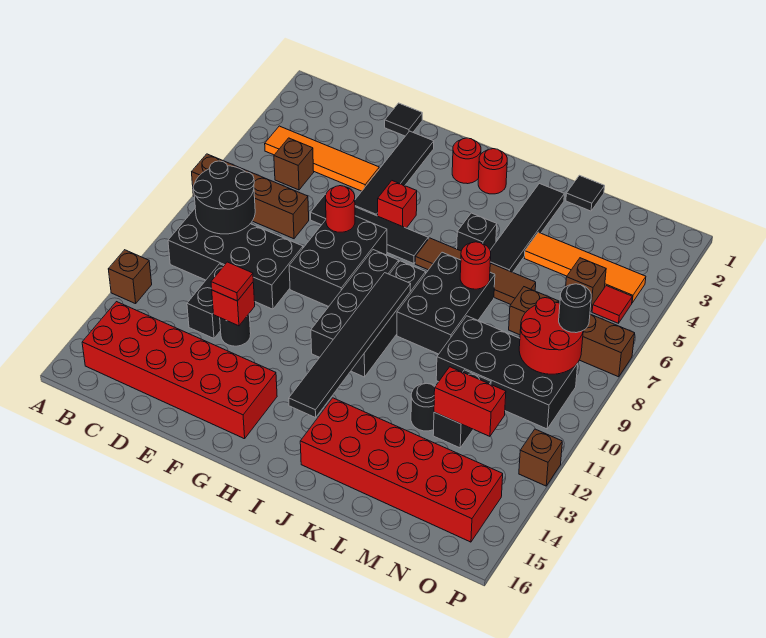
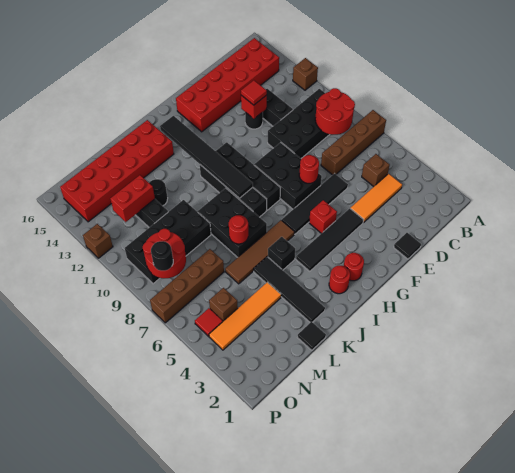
orange 1x4 tile [265,126,379,191] -> orange 1x3 tile [350,174,402,222]
black 2x2 round brick [193,161,255,234] -> red 2x2 round brick [315,88,355,135]
black 1x4 tile [355,131,434,216] -> black 1x4 tile turned to [296,208,364,271]

